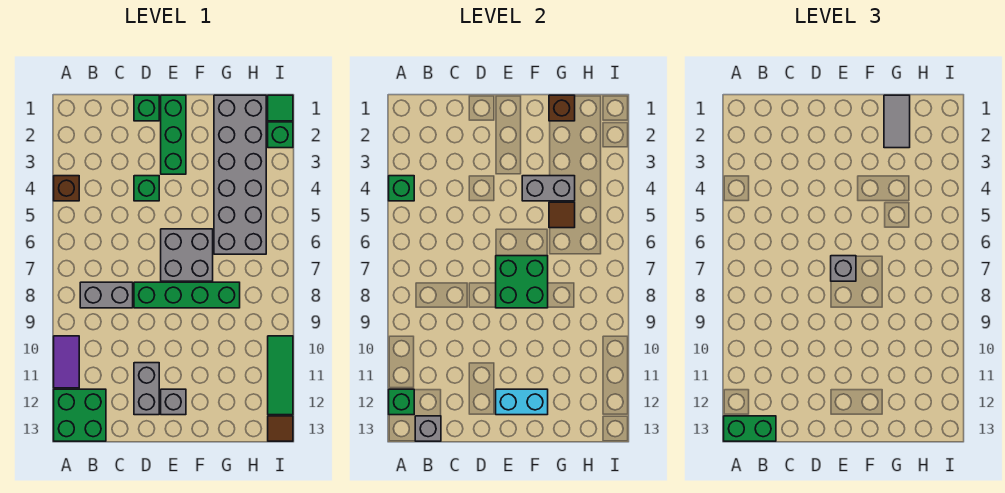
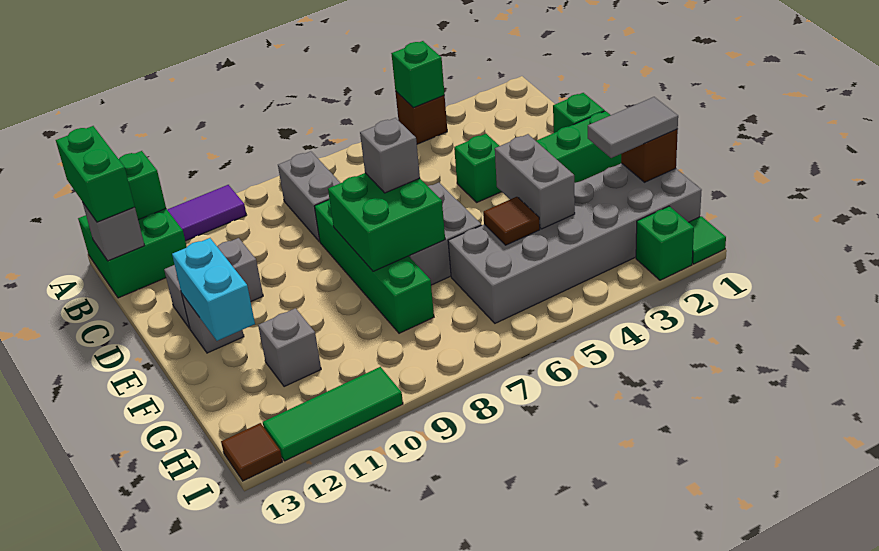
none -> grey 1x1 brick [258,308,321,387]

